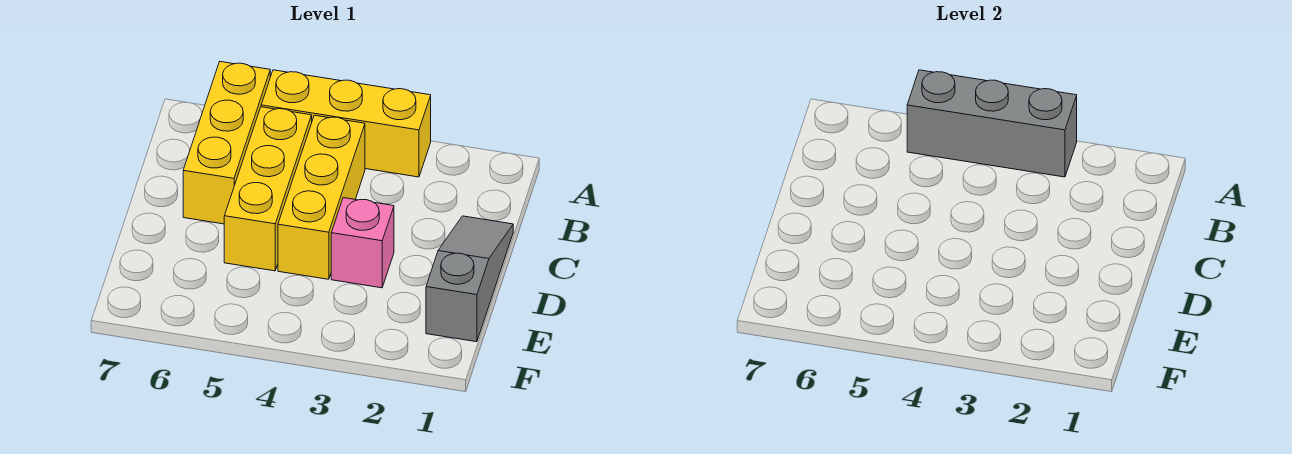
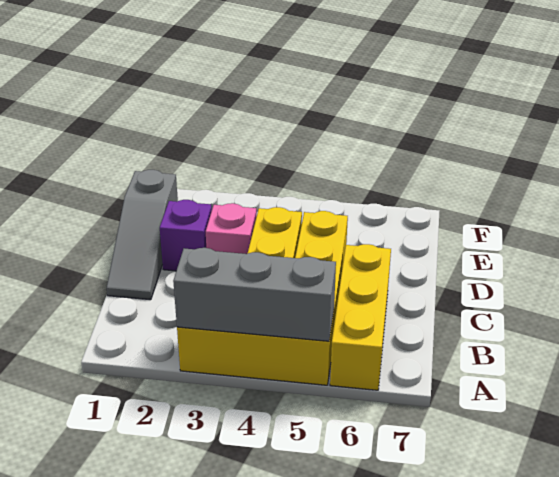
none -> purple 1x1 brick [160,200,212,271]

